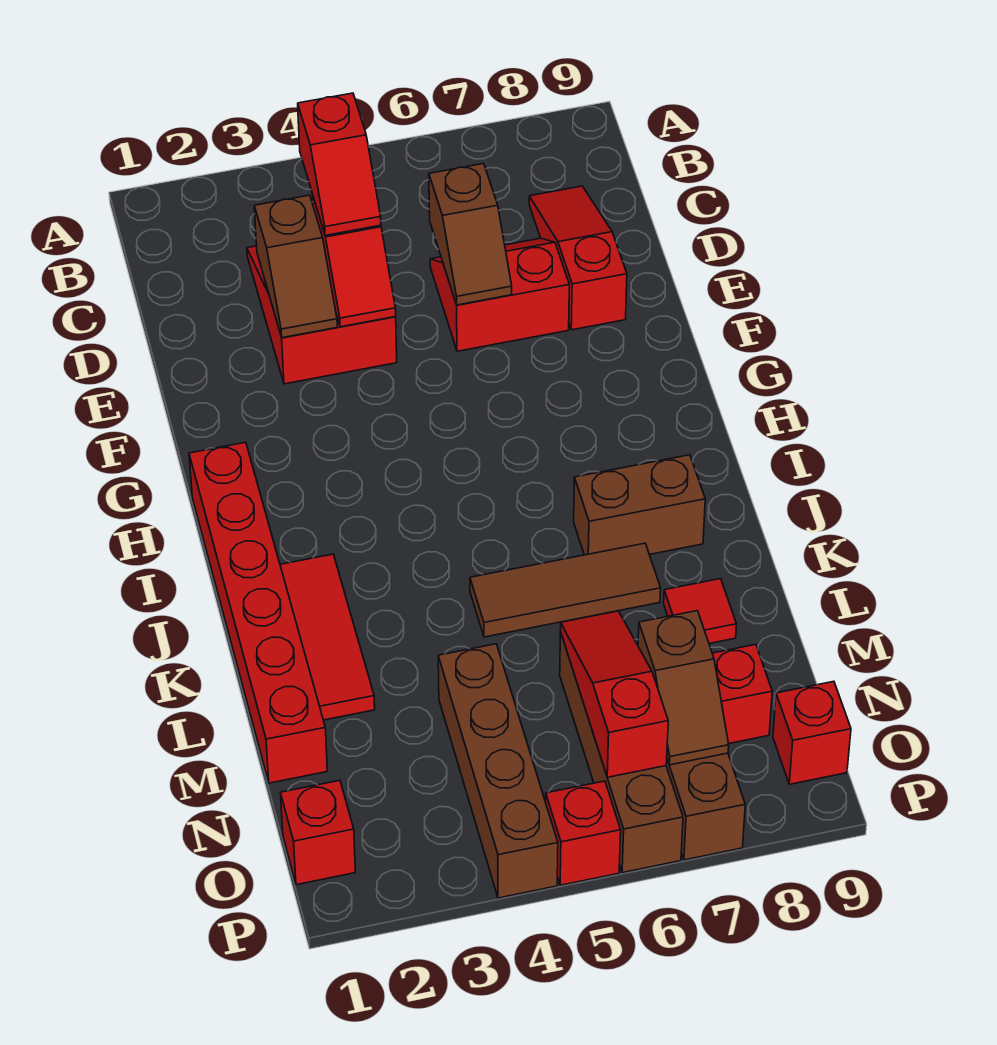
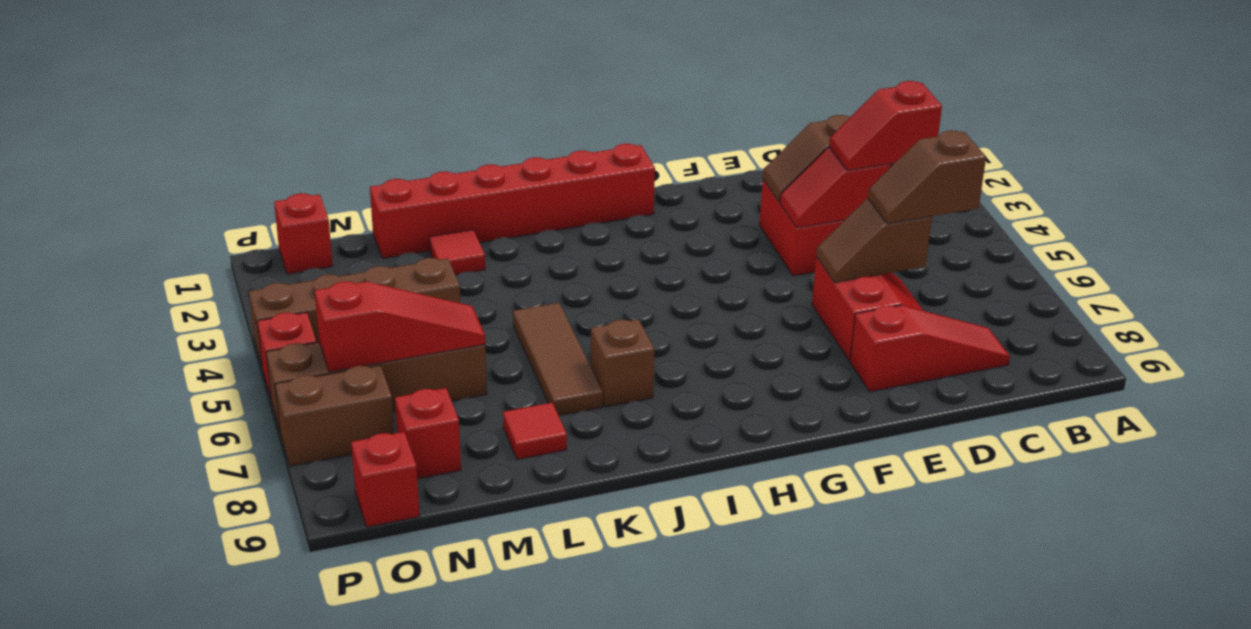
red 1x3 tile [280,554,375,720] -> red 1x1 tile [429,230,485,275]
brown 1x2 brick [574,455,705,555] -> brown 1x1 brick [591,319,654,407]
brown 1x2 slope [638,611,729,765] -> brown 1x2 slope moved to [868,130,986,224]

